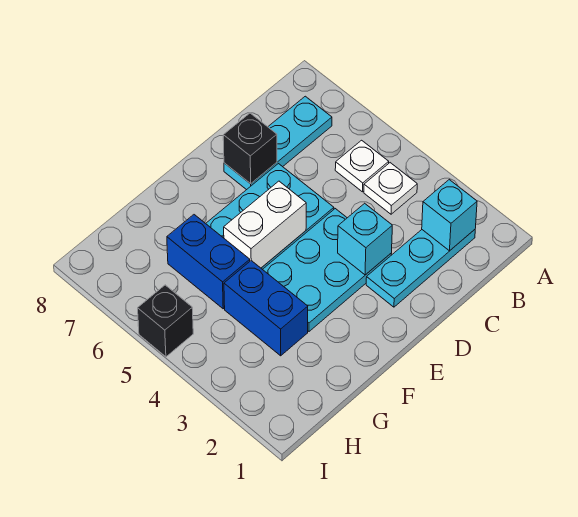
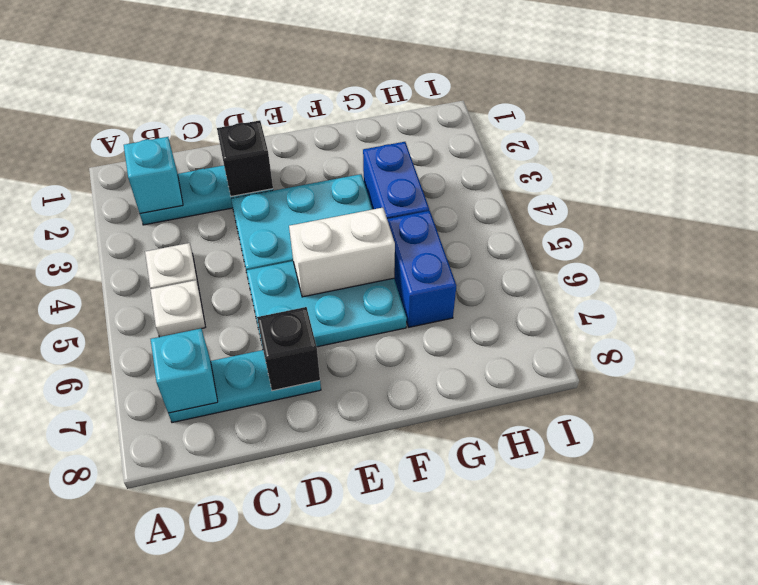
cyan 1x1 brick [338,203,392,275] -> cyan 1x1 brick moved to [151,328,218,413]
black 1x1 brick [138,285,193,357] -> black 1x1 brick moved to [217,120,273,196]

